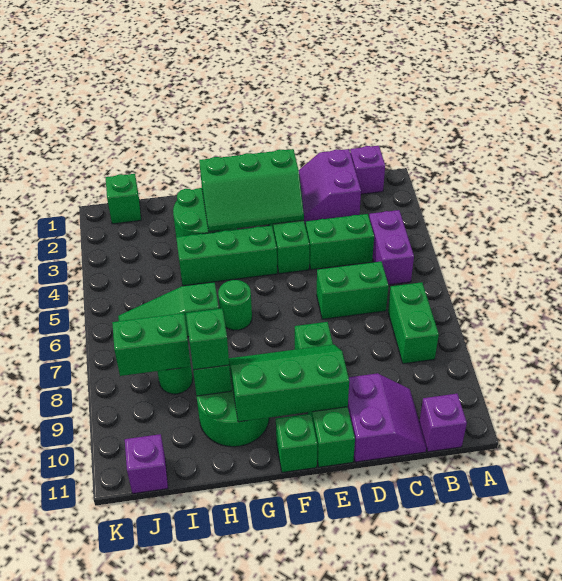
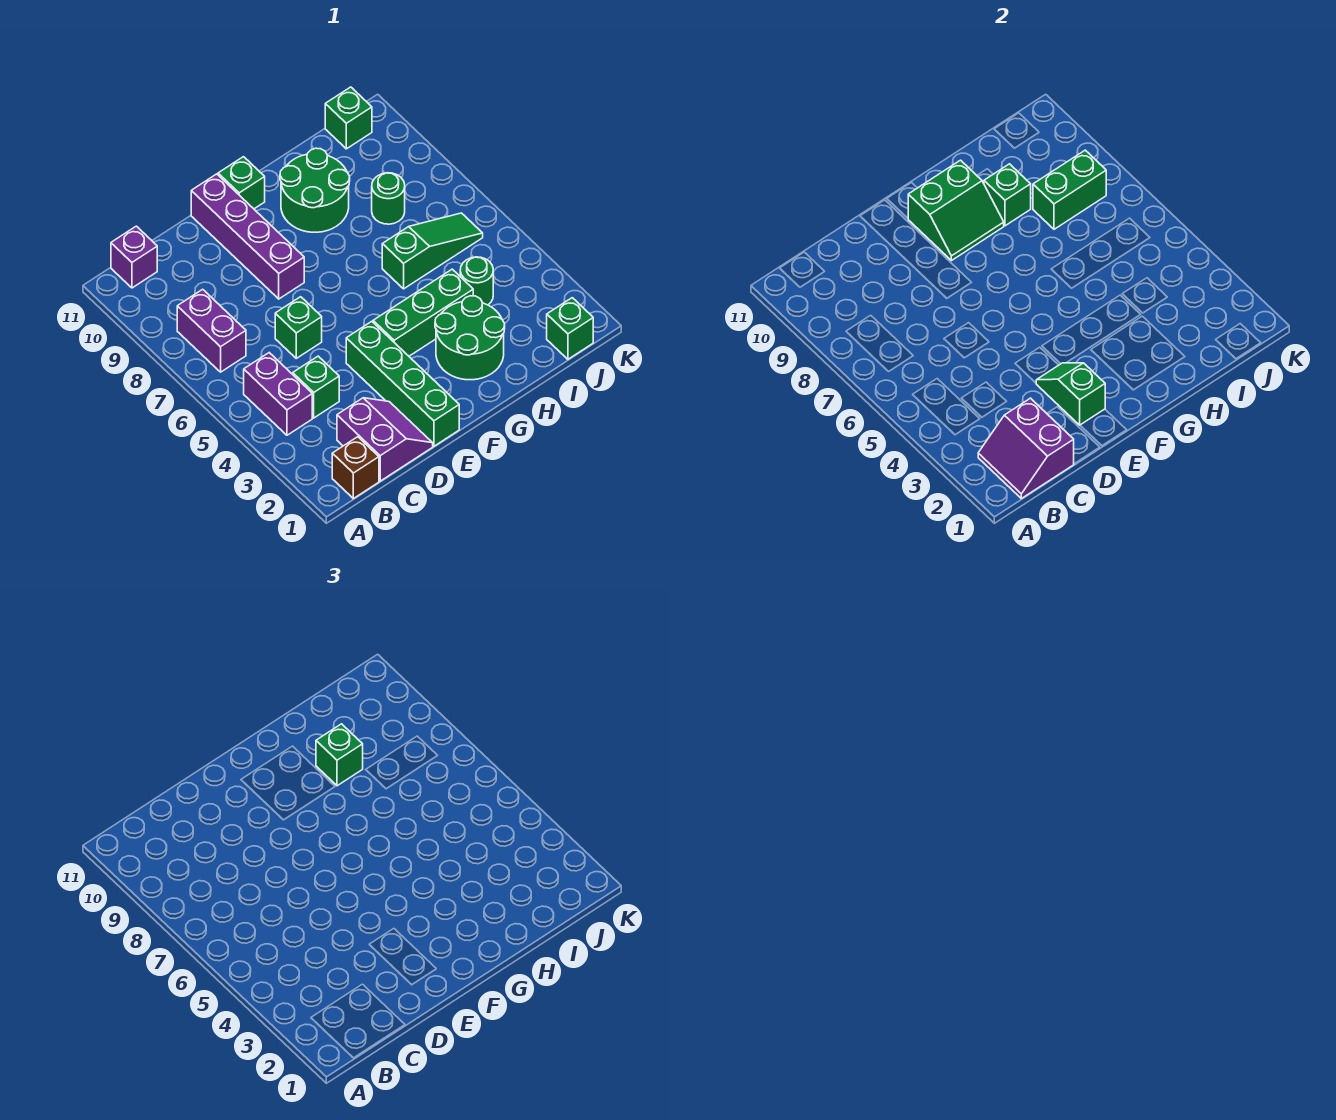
purple 1x1 brick [350,146,385,194] -> brown 1x1 brick [332,437,379,498]
green 1x2 brick [388,282,439,364] -> purple 1x2 brick [177,289,246,372]
green 1x2 brick [306,214,374,270] -> green 1x1 brick [293,356,339,418]
green 1x2 brick [317,262,389,319] -> green 1x1 brick [275,297,322,358]
purple 2x2 slope [348,373,426,462] -> purple 2x2 slope moved to [978,398,1074,498]
green 2x3 slope [199,149,304,232] -> green 1x2 slope [1036,363,1105,425]
green 1x4 brick [295,322,355,467] -> purple 1x4 brick [191,174,304,299]
green 2x3 slope [229,344,349,422] -> green 2x2 slope [908,160,1004,261]
green 1x1 round brick [218,280,252,330] -> green 1x1 round brick moved to [460,257,493,305]
purple 1x1 brick [125,434,168,494] -> green 1x1 brick [325,87,372,149]

